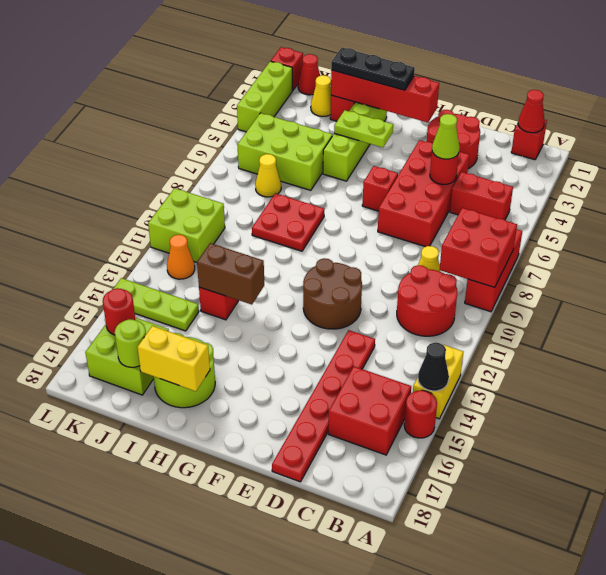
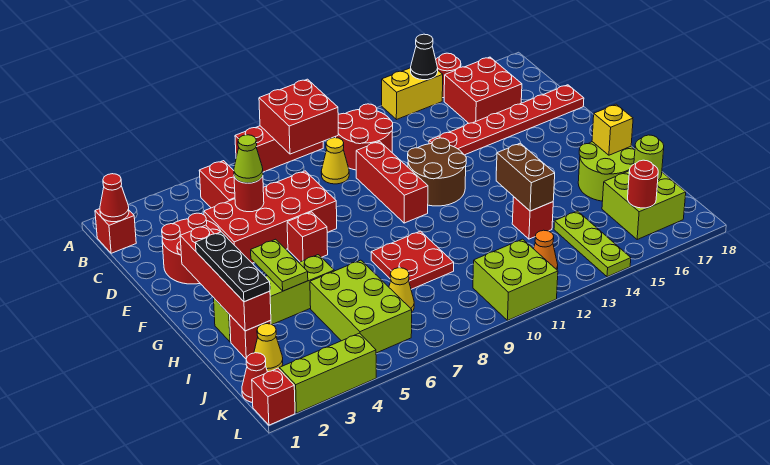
none -> red 1x3 brick [356,141,428,223]
yellow 1x2 brick [137,326,210,391] -> yellow 1x1 brick [592,104,633,155]

